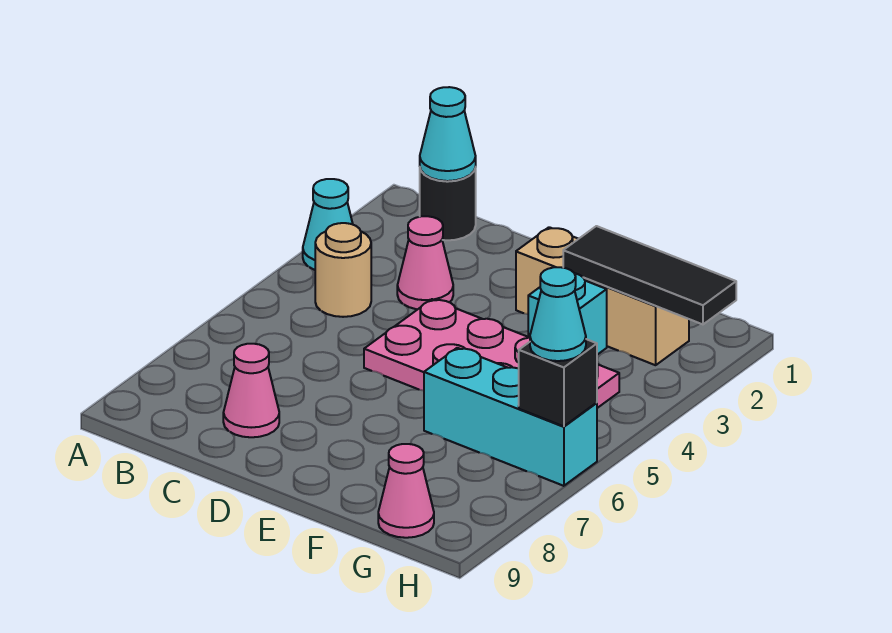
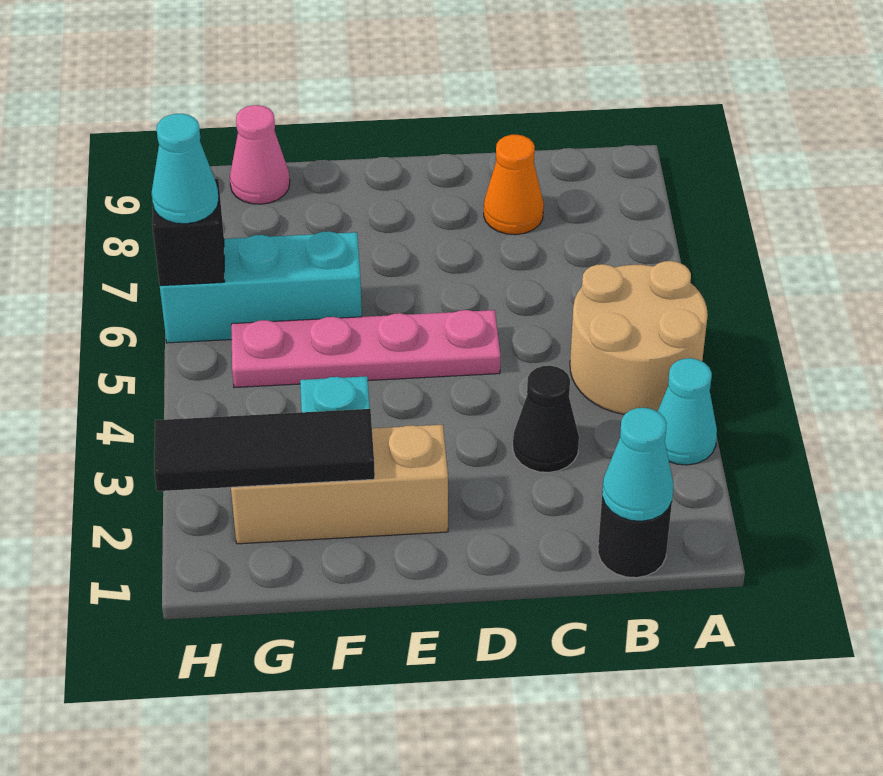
tan 1x1 round brick [315,223,371,317] -> tan 2x2 round brick [570,261,708,414]
pink 1x1 cone [397,216,453,309] -> black 1x1 cone [513,366,579,472]
pink 1x1 cone [223,344,279,437] -> orange 1x1 cone [484,135,544,235]
pink 2x4 plate [364,299,619,408] -> pink 1x4 plate [231,310,501,388]

